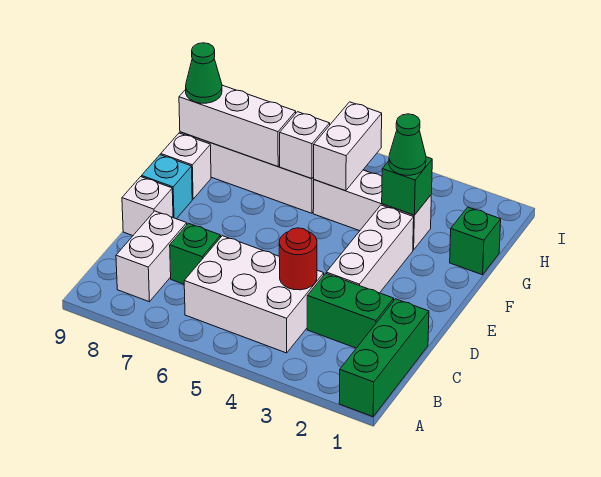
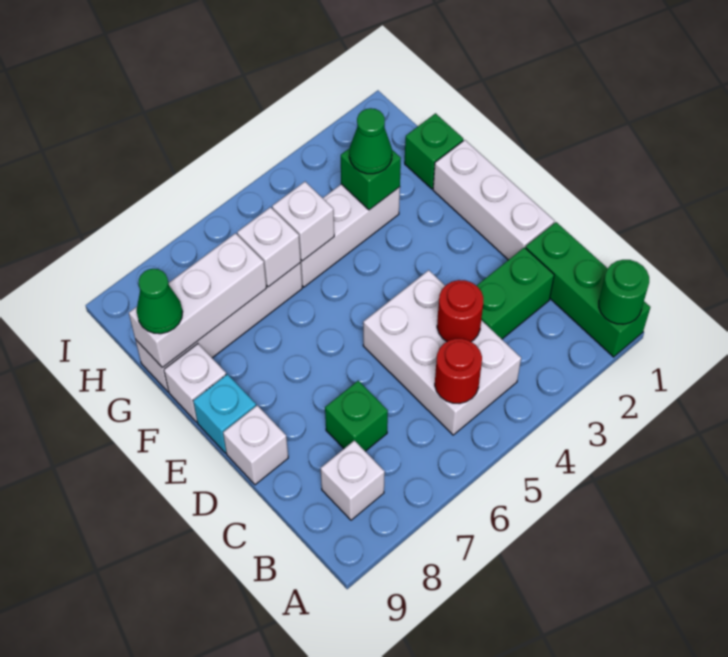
none -> green 1x1 round brick [599,260,649,324]
white 2x3 brick [184,236,324,353] -> white 2x3 brick turned to [363,270,521,435]
none -> red 1x1 round brick [435,339,482,404]
white 1x2 brick [116,211,187,302] -> white 1x1 brick [321,440,385,520]
white 1x3 brick [326,205,414,293] -> white 1x3 brick moved to [433,140,554,260]
white 1x2 brick [314,102,382,191] -> white 1x1 brick [272,182,334,261]

